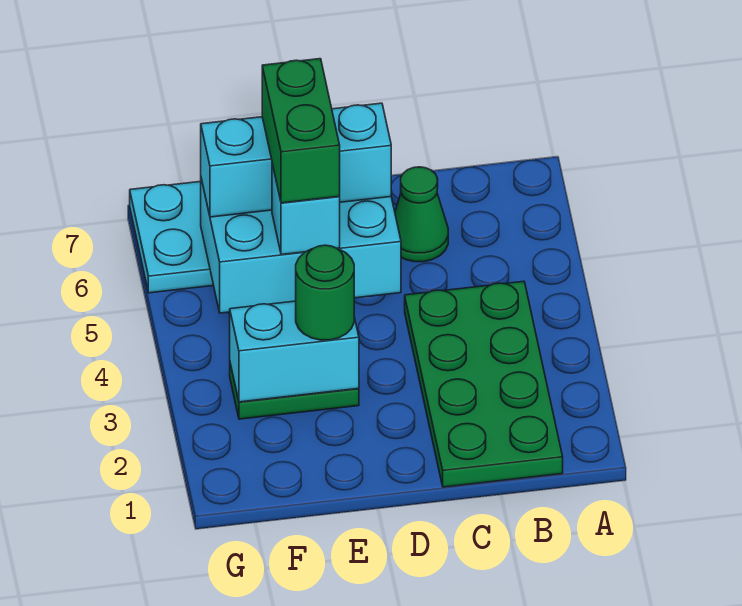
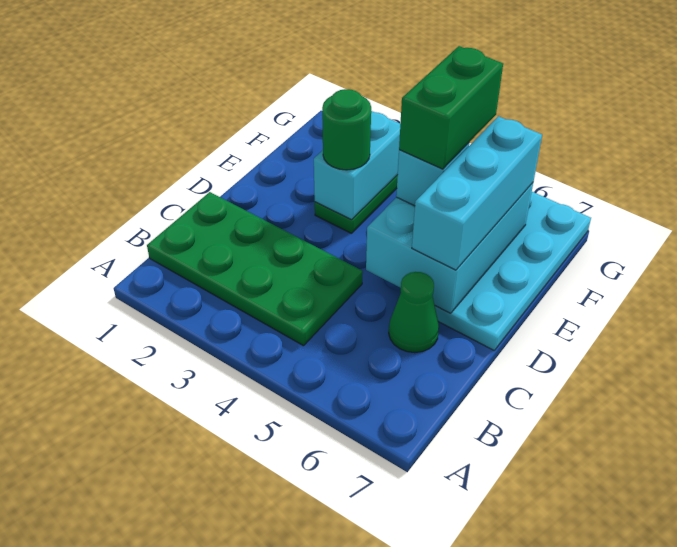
green 1x2 brick [262,59,340,203] -> green 1x2 brick turned to [399,46,503,169]

